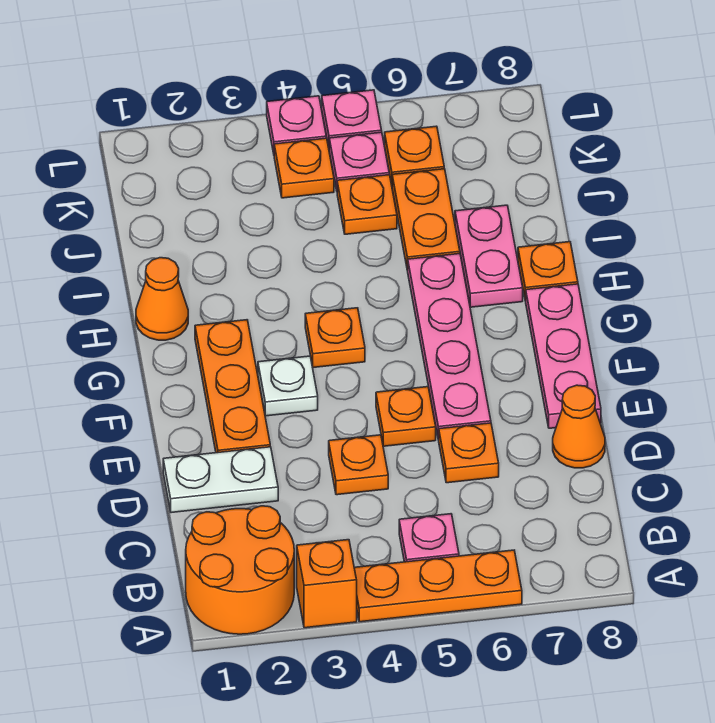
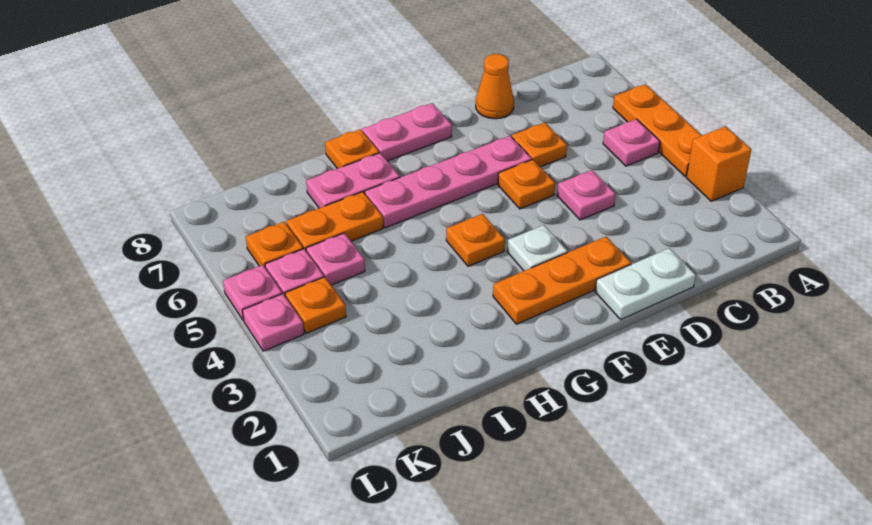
orange 2x2 round brick [186,506,294,634] -> none
white 1x2 plate [163,447,278,513] -> white 1x2 plate turned to [595,248,696,320]
orange 1x1 plate [329,435,388,495] -> pink 1x1 plate [557,170,616,220]
pink 1x3 plate [526,284,601,428] -> pink 1x2 plate [362,103,452,161]
orange 1x1 cone [136,258,188,340] -> none
orange 1x1 plate [337,175,397,234] -> pink 1x1 plate [306,233,365,285]

